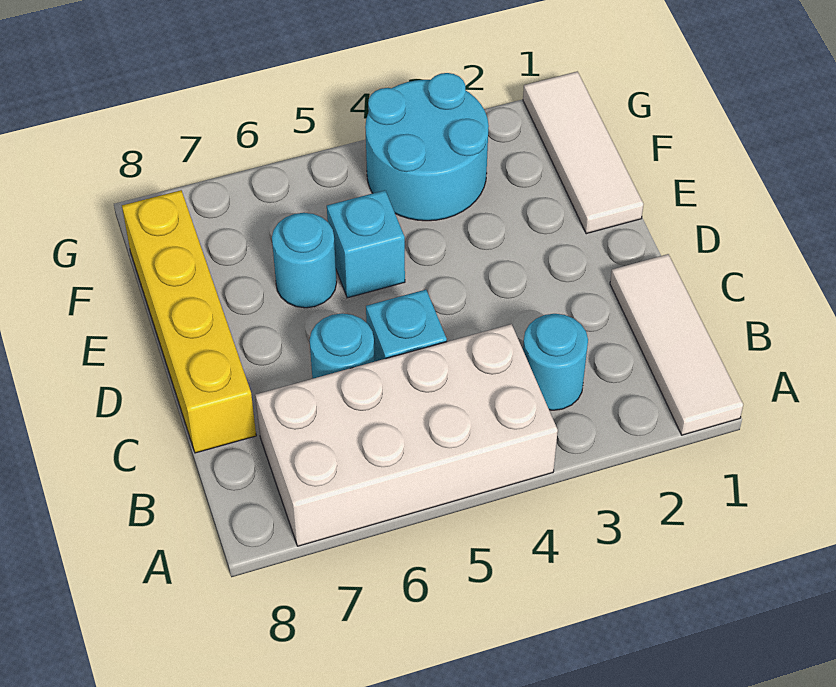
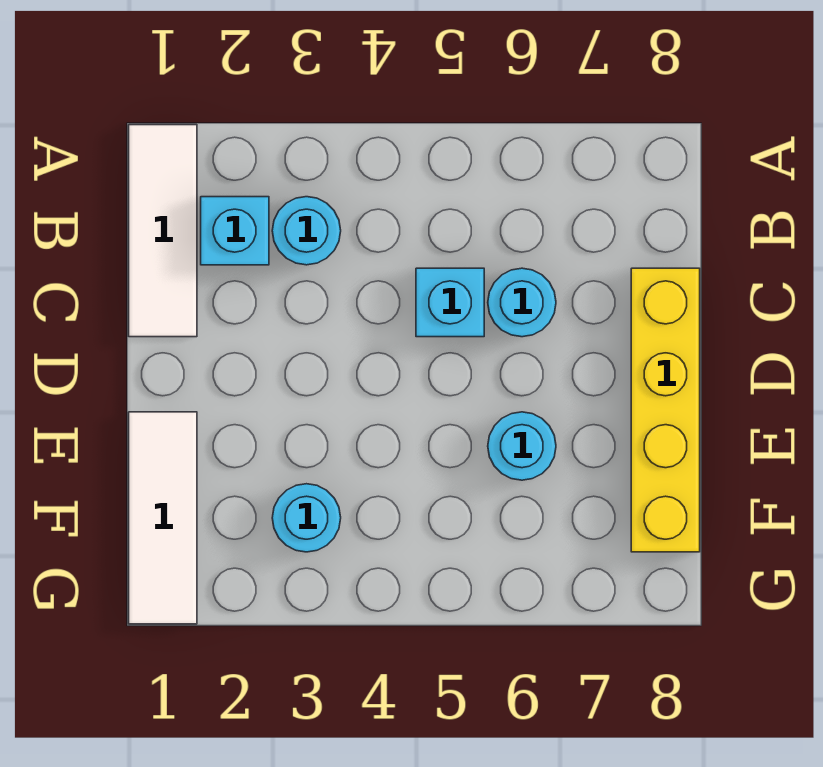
white 2x4 brick [255,324,558,546] -> none
cyan 1x1 brick [327,190,405,298] -> cyan 1x1 brick moved to [201,197,269,265]
cyan 2x2 round brick [365,73,489,221] -> cyan 1x1 round brick [272,484,341,552]

